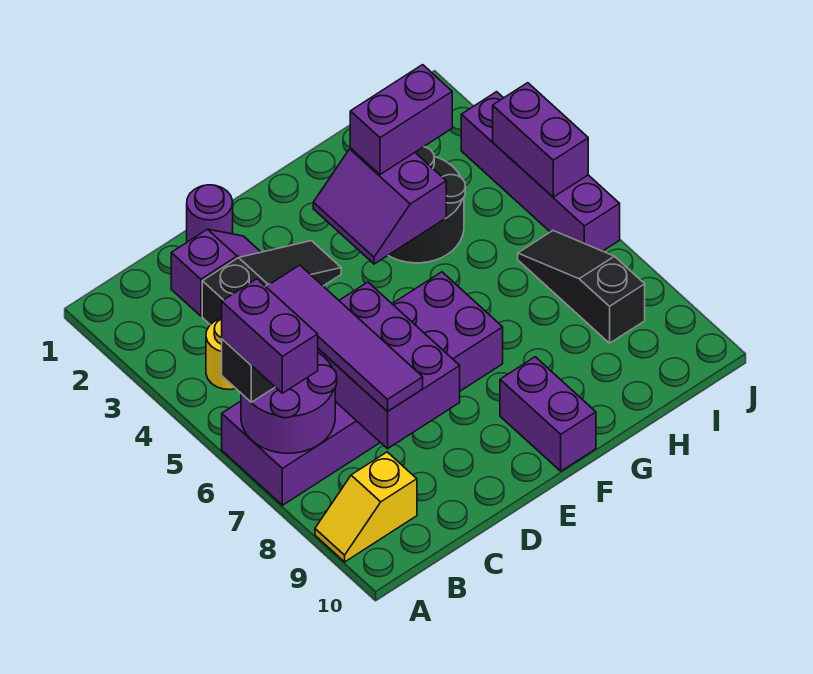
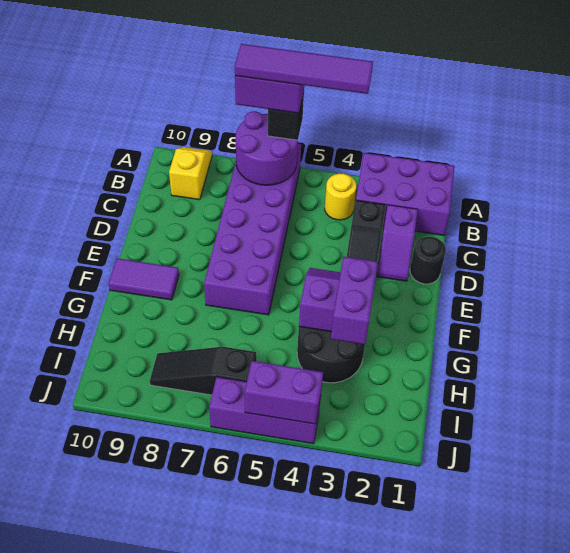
purple 1x4 tile [266,265,423,412] -> purple 1x4 tile moved to [235,44,373,94]
purple 2x3 brick [318,282,460,449] -> purple 2x3 brick moved to [356,153,455,235]
purple 1x1 round brick [187,185,233,242] -> black 1x1 round brick [410,237,446,284]
purple 1x2 brick [500,357,596,471] -> purple 1x2 tile [109,258,179,300]
black 1x3 slope [518,231,645,343] -> black 1x3 slope turned to [150,347,257,395]
purple 1x4 brick [461,92,620,251] -> purple 1x3 brick [209,377,321,444]

